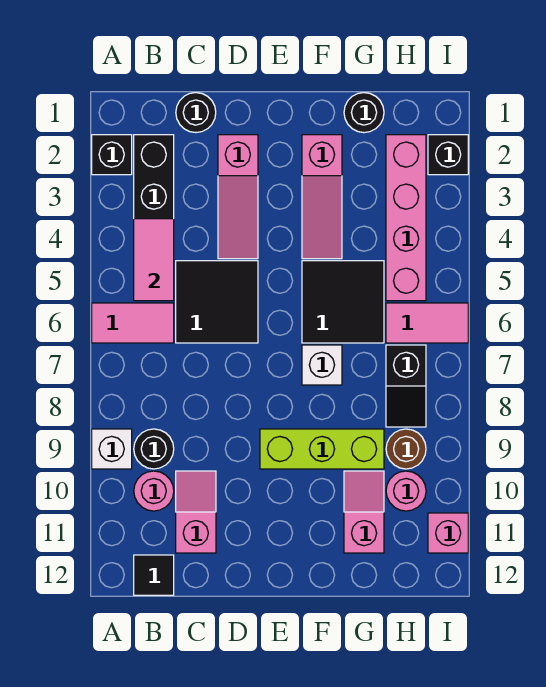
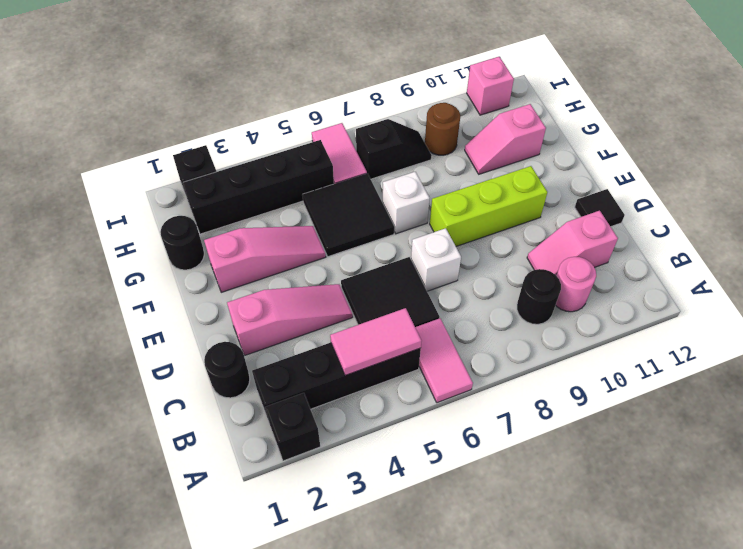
white 1x1 brick [92,429,132,469] -> white 1x1 brick moved to [411,228,461,291]
black 1x1 tile [134,555,174,595] -> black 1x1 tile moved to [575,189,625,227]
lime 1x3 brick [260,429,384,469] -> lime 1x3 brick turned to [430,166,547,246]
pink 1x4 brick [386,135,426,301] -> black 1x4 brick [183,140,334,234]
pink 1x1 round brick [386,471,426,511] -> none

